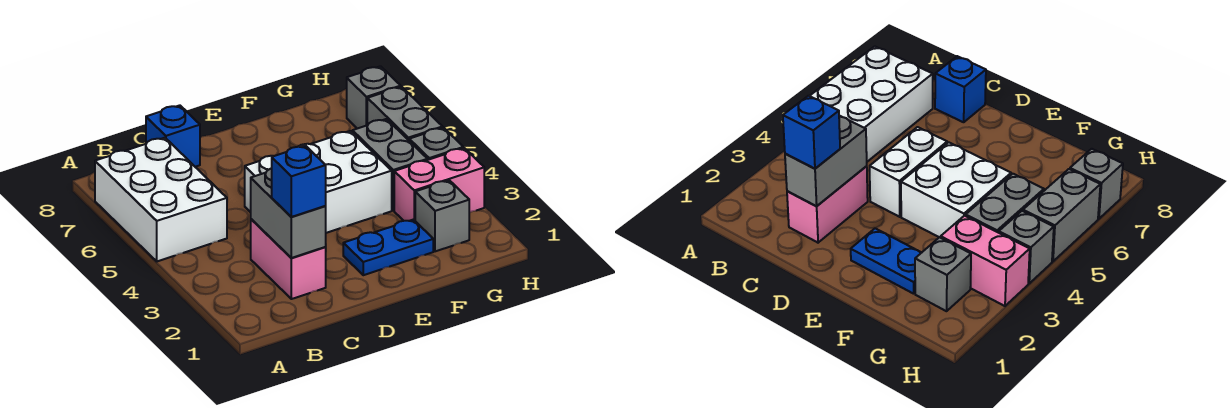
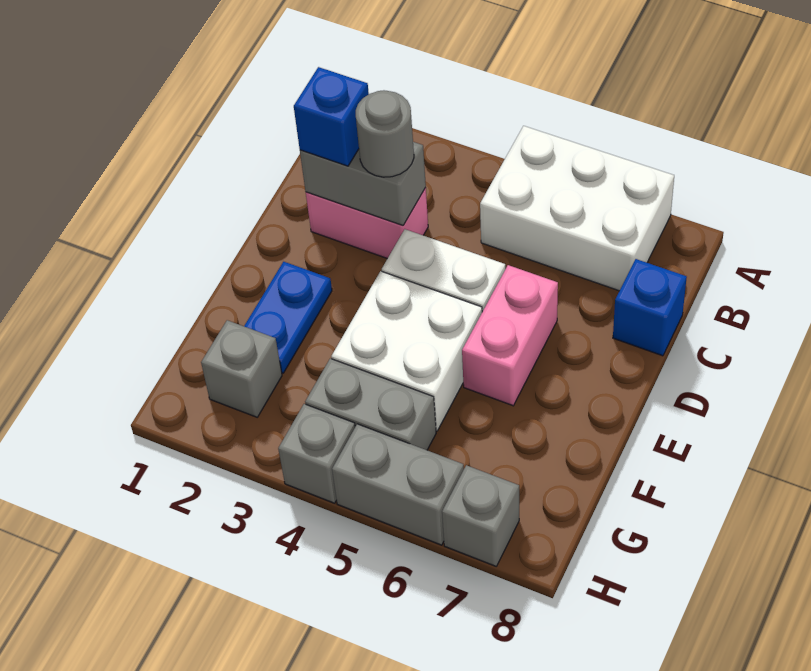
none -> grey 1x1 round brick [356,90,414,177]
pink 1x2 brick [394,148,484,221] -> pink 1x2 brick moved to [462,265,558,406]

